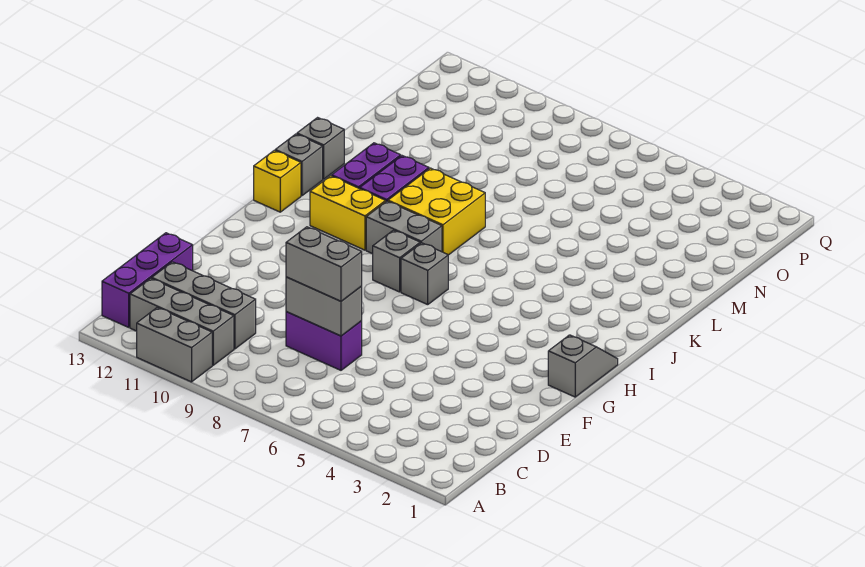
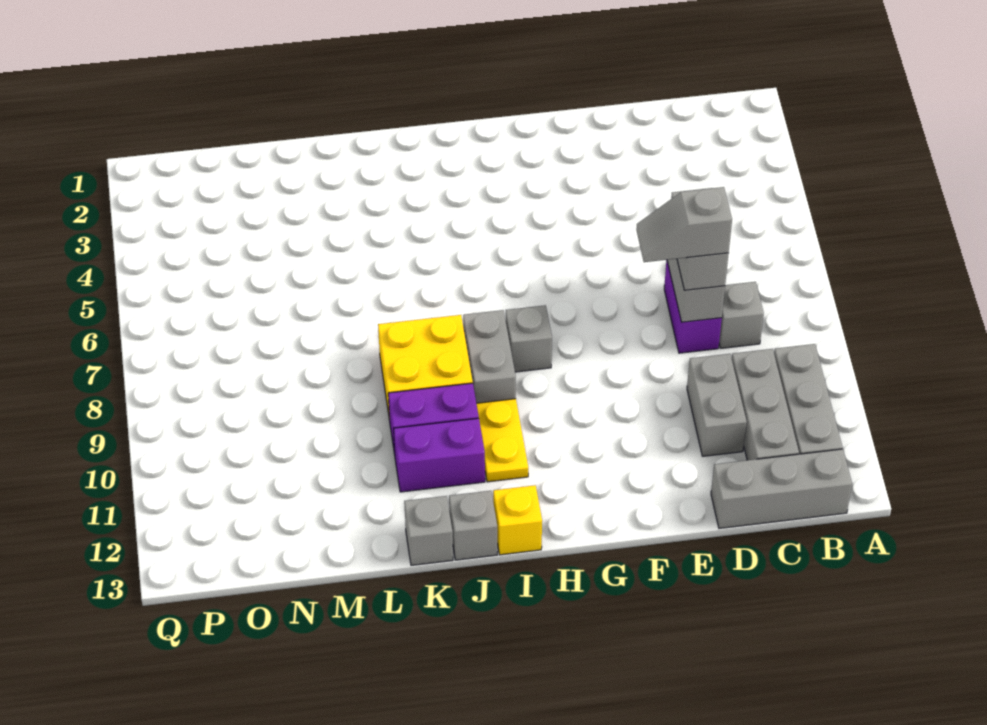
grey 1x2 brick [137,308,212,382] -> grey 1x2 brick moved to [687,354,747,456]
purple 1x3 brick [102,233,193,327] -> grey 1x3 brick [711,449,852,528]
grey 1x2 slope [548,335,618,397] -> grey 1x2 slope moved to [636,187,732,262]
grey 1x1 brick [401,243,448,305] -> grey 1x1 brick moved to [719,282,764,348]
yellow 1x2 brick [310,176,386,250] -> yellow 1x2 plate [476,399,528,482]

